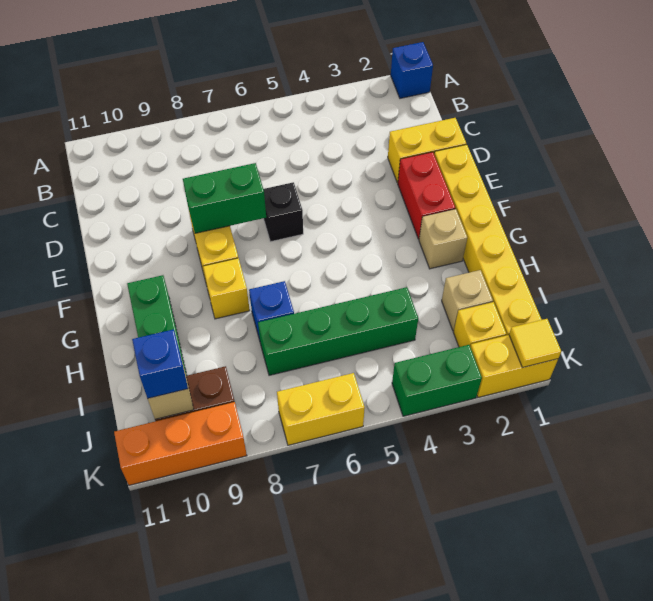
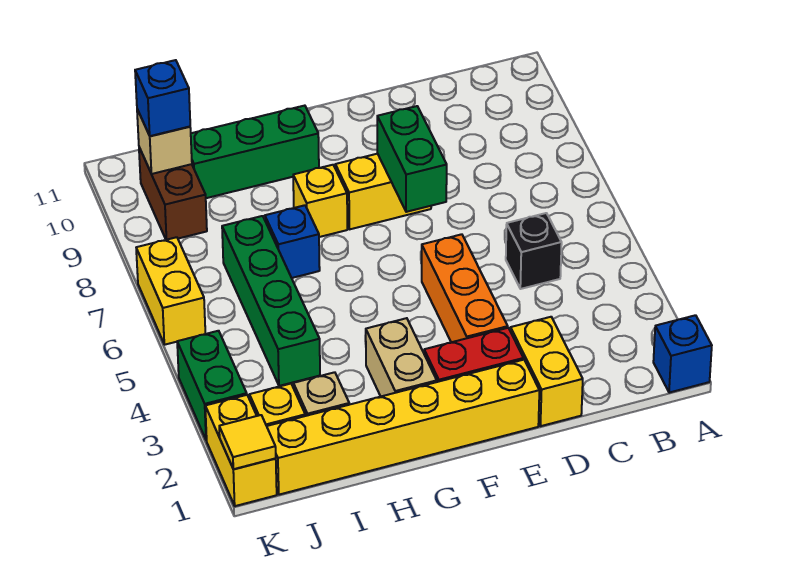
black 1x1 brick [263,182,303,242] -> black 1x1 brick moved to [506,213,562,289]
tan 1x1 brick [419,209,467,269] -> tan 1x2 brick [366,318,437,396]
orange 1x3 brick [114,402,247,485] -> orange 1x3 brick moved to [422,234,508,342]

